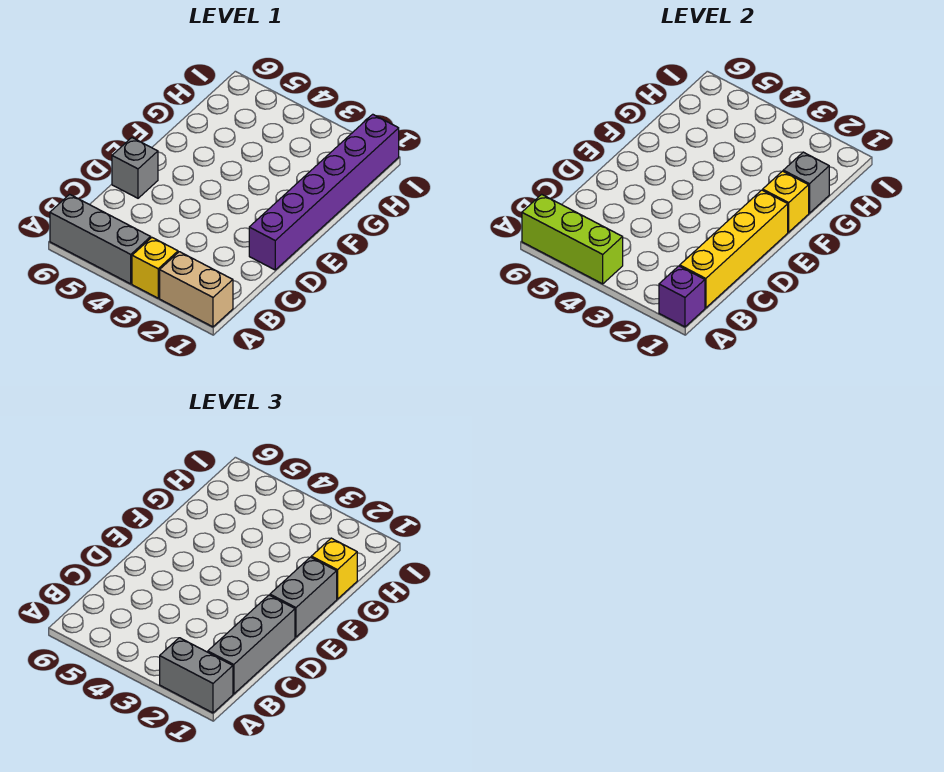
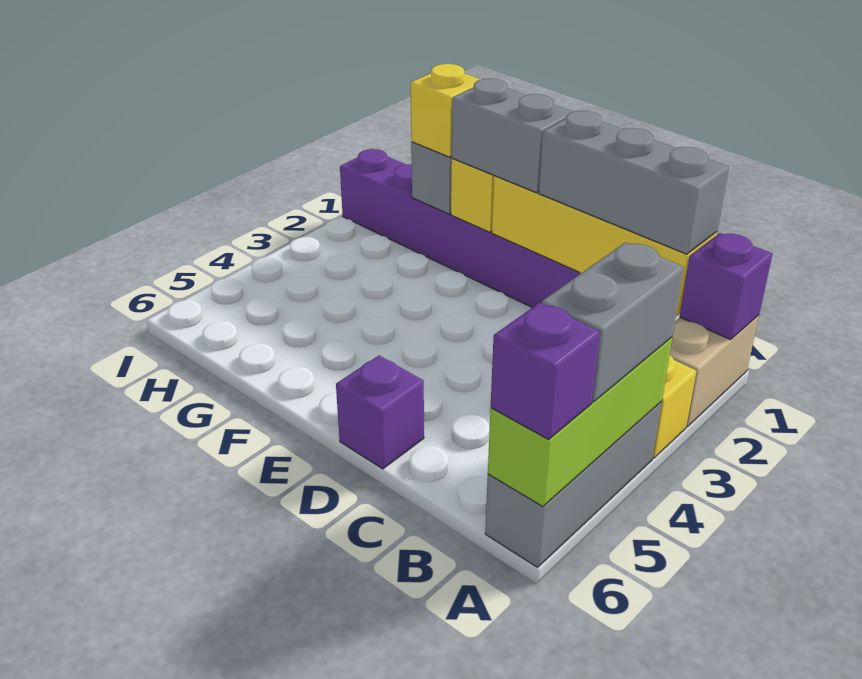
grey 1x2 brick [160,638,233,713] -> grey 1x2 brick moved to [542,242,684,402]
none -> purple 1x1 brick [491,303,600,439]
grey 1x1 brick [112,138,158,198] -> purple 1x1 brick [336,356,424,469]

